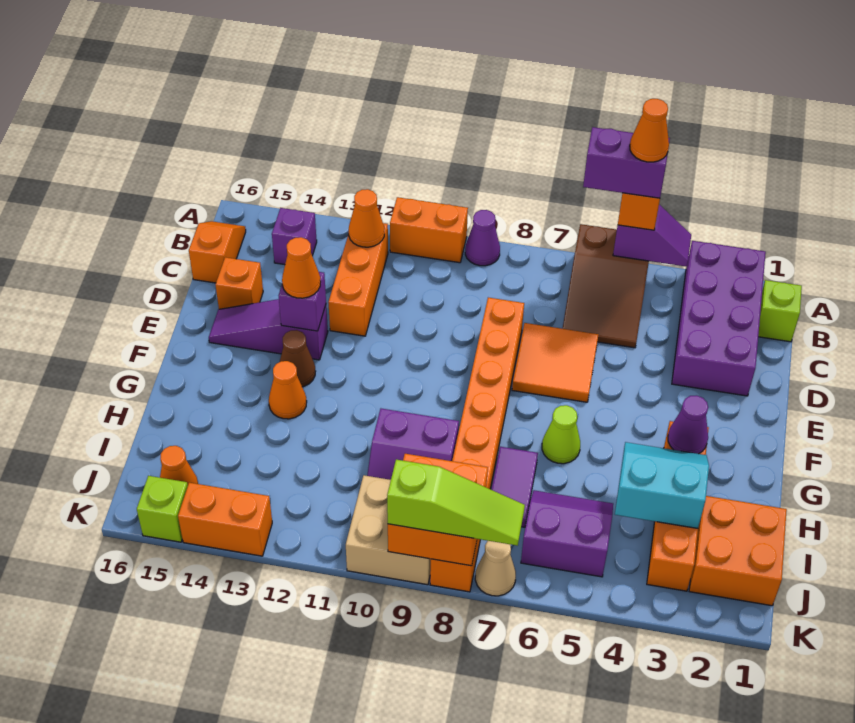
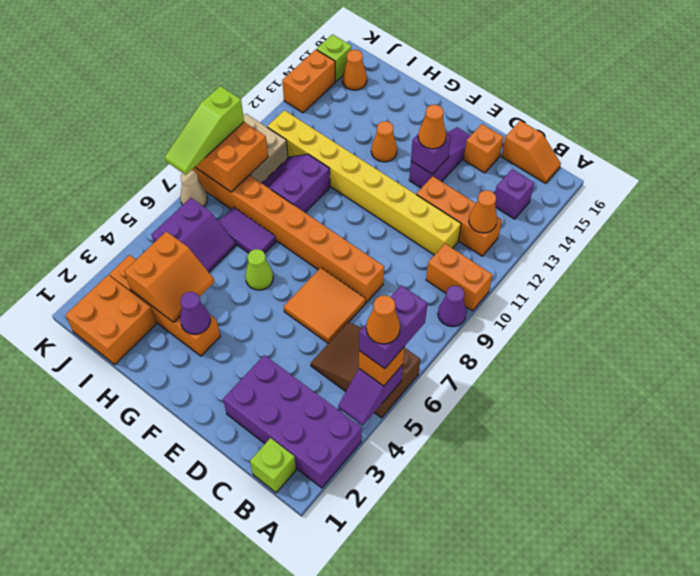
orange 1x2 brick [390,197,468,263] -> orange 1x2 brick turned to [426,244,493,311]
none -> yellow 1x8 brick [267,110,461,255]
brown 1x1 cone [280,330,316,387] -> none
cyan 2x2 slope [615,442,709,528] -> orange 2x2 slope [124,231,214,322]

